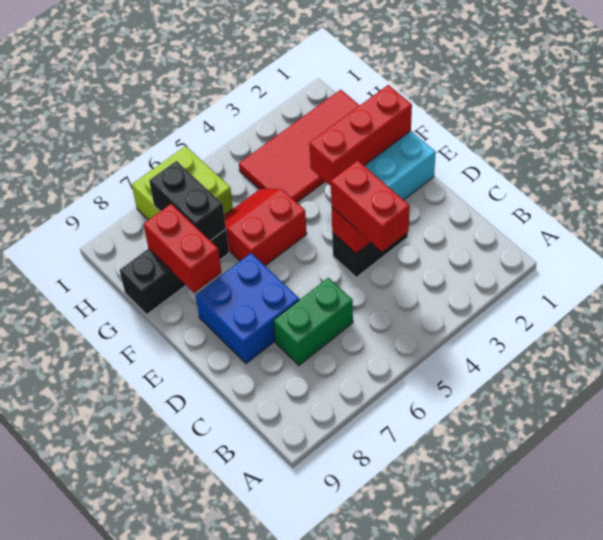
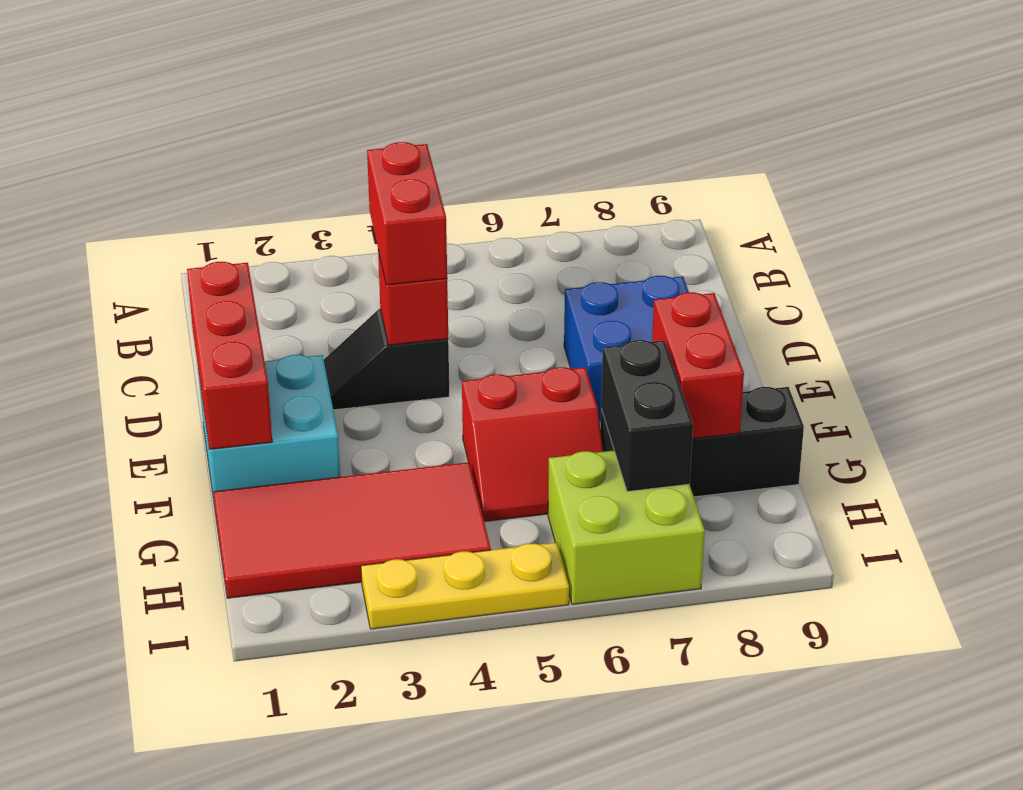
green 1x2 brick [273,278,353,365] -> none
red 1x3 brick [309,85,412,186] -> red 1x3 brick turned to [187,262,272,449]
none -> yellow 1x3 plate [361,542,569,629]

